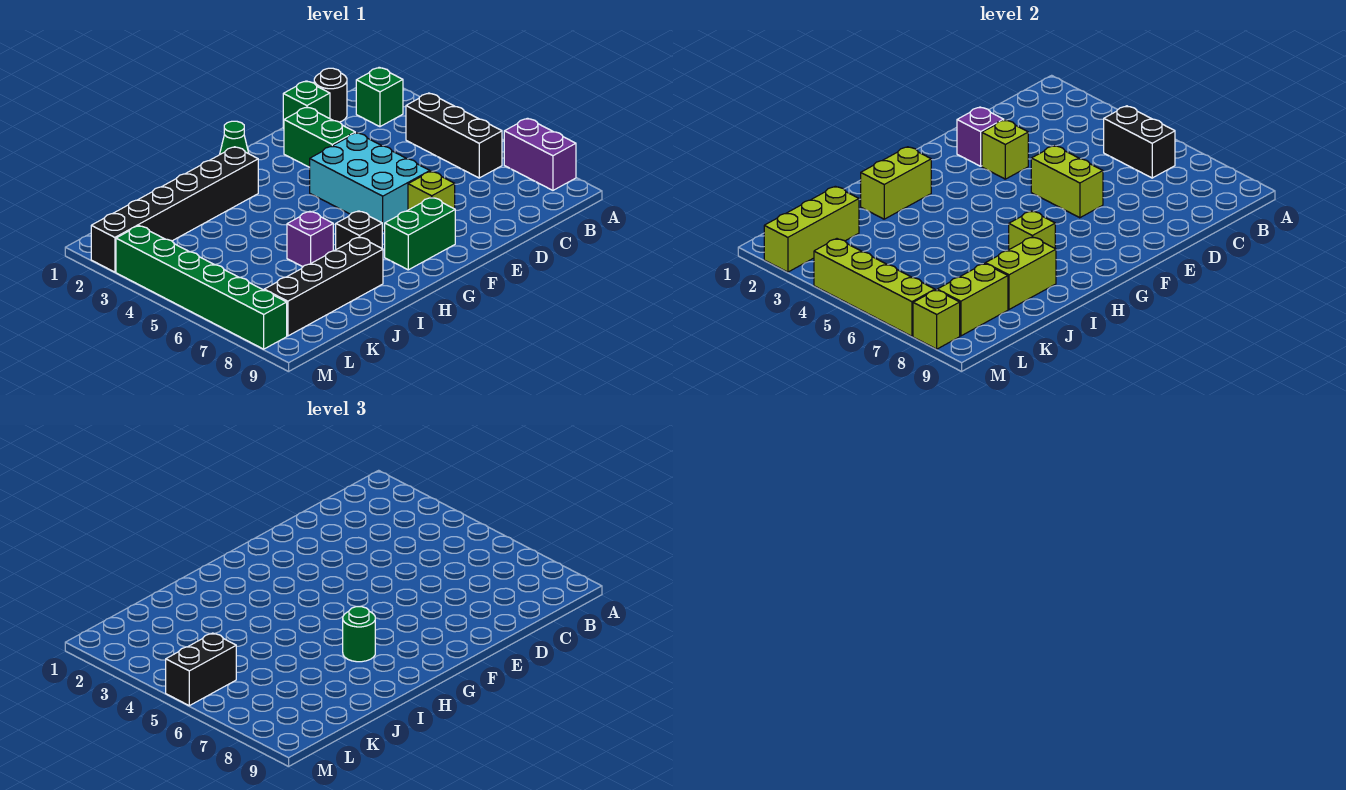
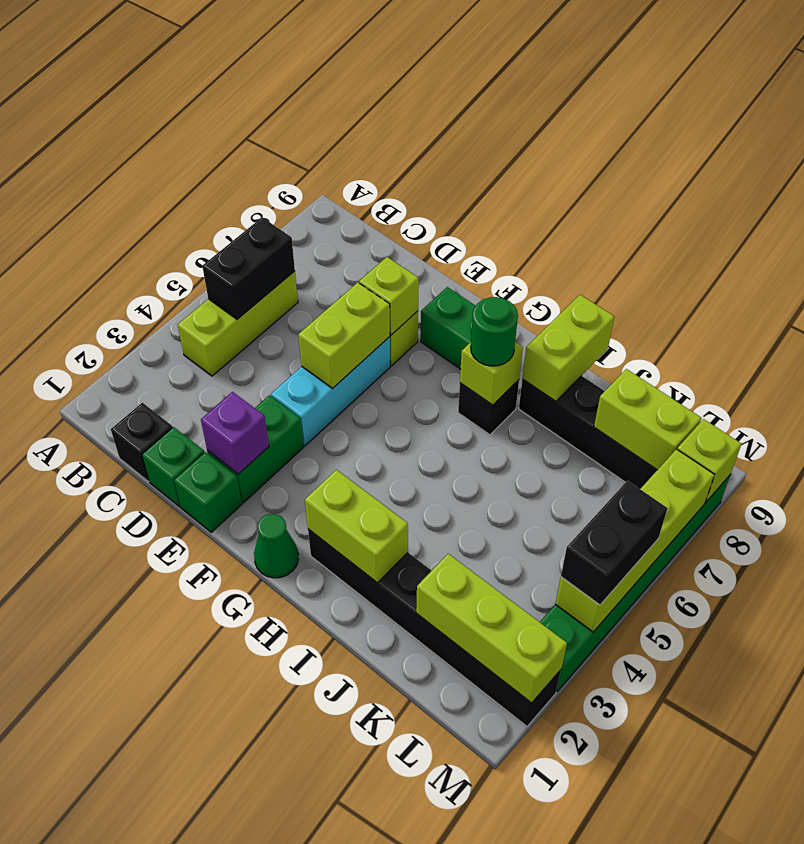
purple 1x2 brick [504,118,576,190] -> none
green 1x1 brick [356,67,403,127] -> green 1x1 brick moved to [174,452,242,532]
black 1x3 brick [406,93,502,178] -> lime 1x3 brick [178,271,298,376]
black 1x1 round brick [314,68,347,122] -> black 1x1 brick [111,403,173,481]
lime 1x1 brick [982,120,1028,179] -> lime 1x1 brick moved to [359,257,419,335]
cyan 2x3 brick [310,133,430,231] -> cyan 1x3 brick [271,337,390,446]
purple 1x1 brick [287,211,333,267] -> none
lime 1x2 brick [985,237,1056,309] -> lime 1x2 brick turned to [522,295,614,401]
black 1x2 brick [166,633,236,706] -> black 1x2 brick turned to [561,481,667,605]

